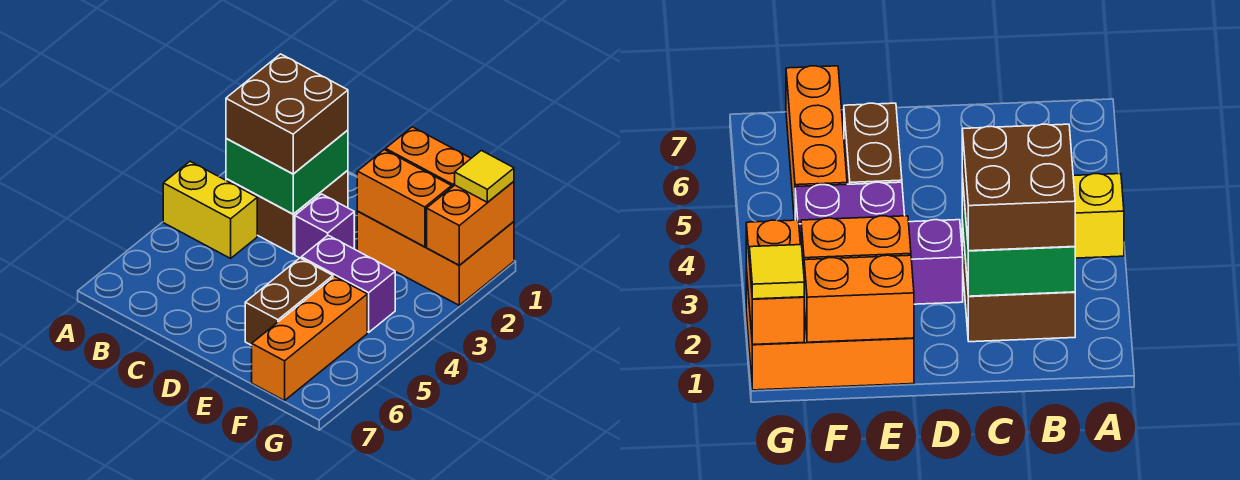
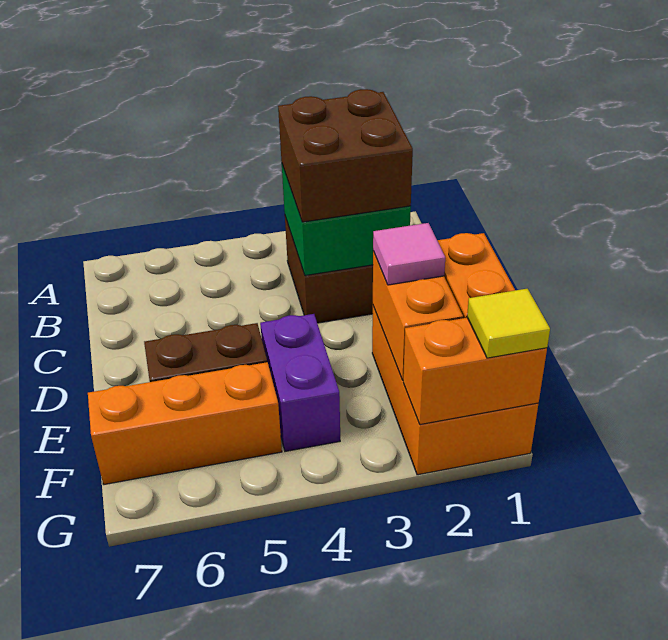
yellow 1x2 brick [163,161,257,258] -> none
purple 1x1 brick [295,194,354,258] -> none
none -> pink 1x1 tile [373,223,445,285]

